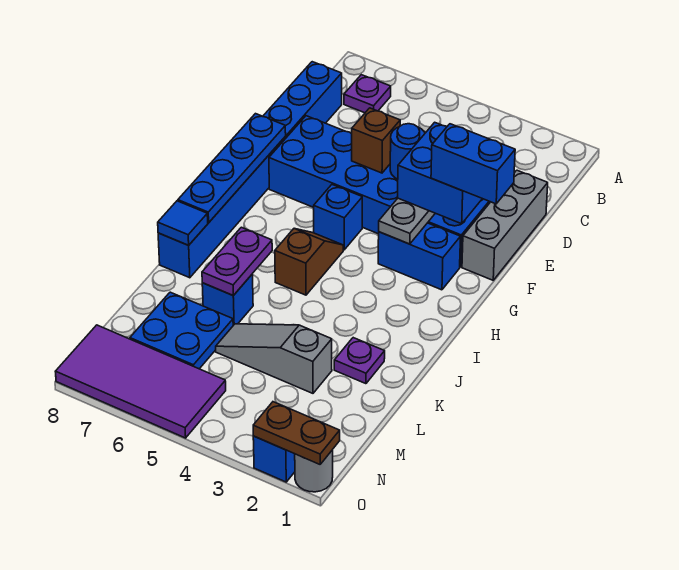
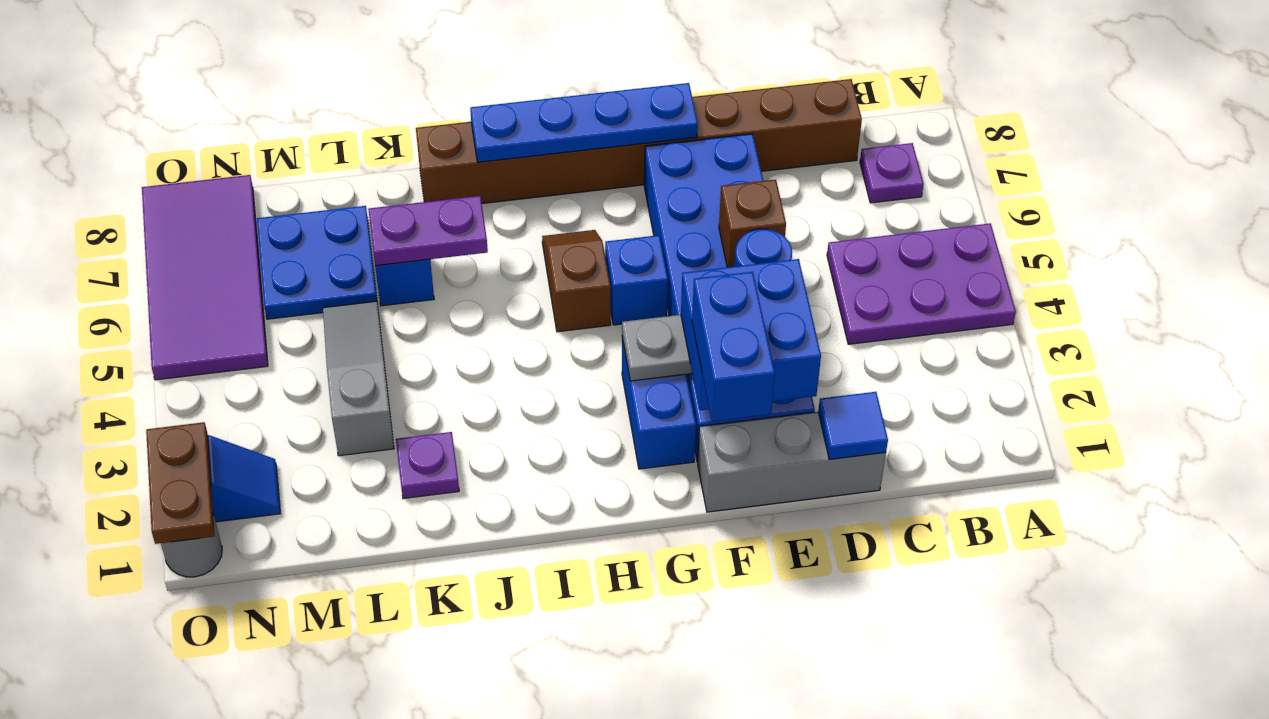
none -> purple 2x3 plate [827,223,1016,344]
blue 1x8 brick [158,62,342,278] -> brown 1x8 brick [416,79,862,203]
brown 1x2 slope [275,229,343,295] -> brown 1x2 slope turned to [542,230,611,332]
blue 1x1 tile [158,201,208,245] -> blue 1x1 tile moved to [818,392,888,459]

